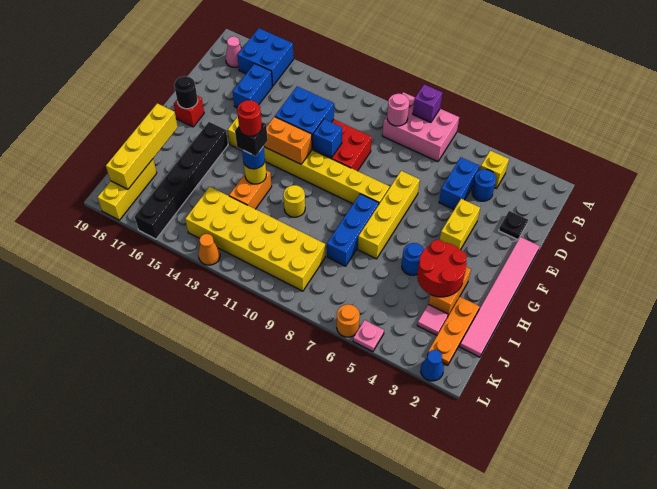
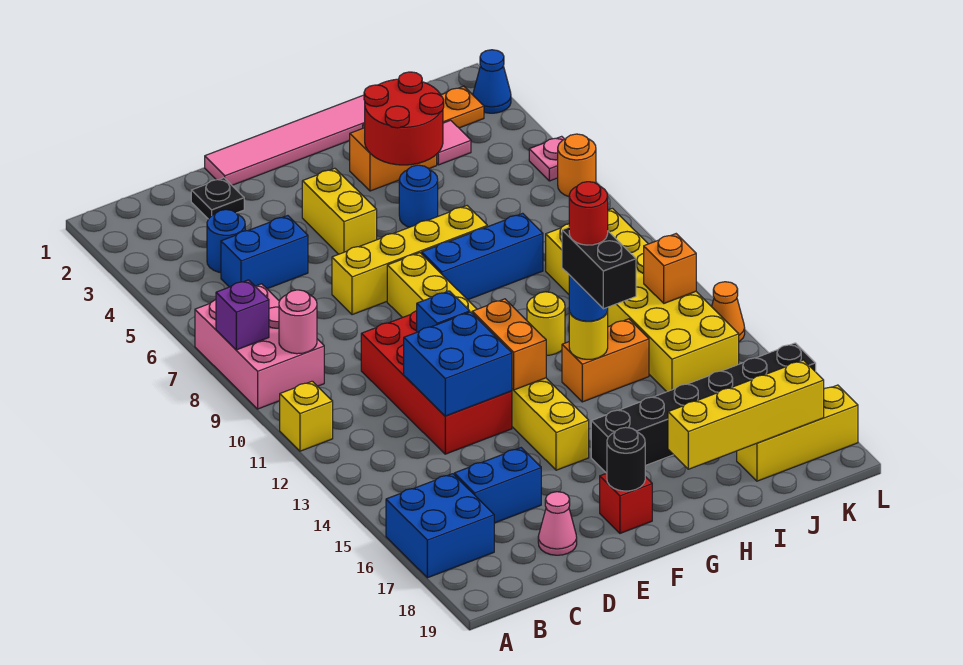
yellow 1x1 brick [480,151,509,188] -> yellow 1x1 brick moved to [280,381,333,451]
pink 1x1 cone [225,36,242,68] -> pink 1x1 cone moved to [538,492,577,555]
yellow 1x2 brick [440,199,480,250] -> yellow 1x2 brick turned to [302,168,377,254]
black 1x1 brick [235,122,268,156] -> black 1x2 brick [562,227,636,309]
none -> orange 1x1 brick [644,234,696,303]

